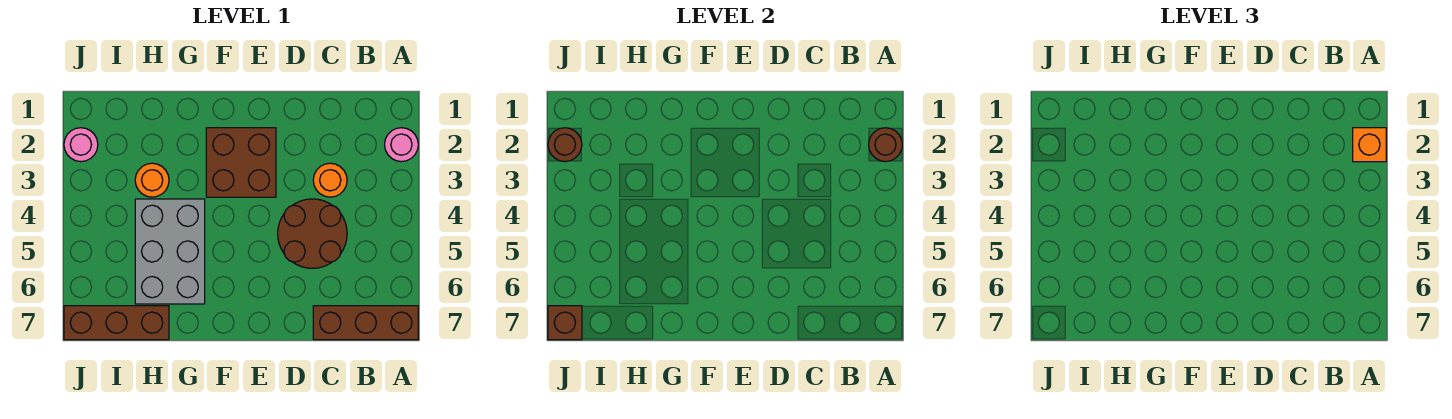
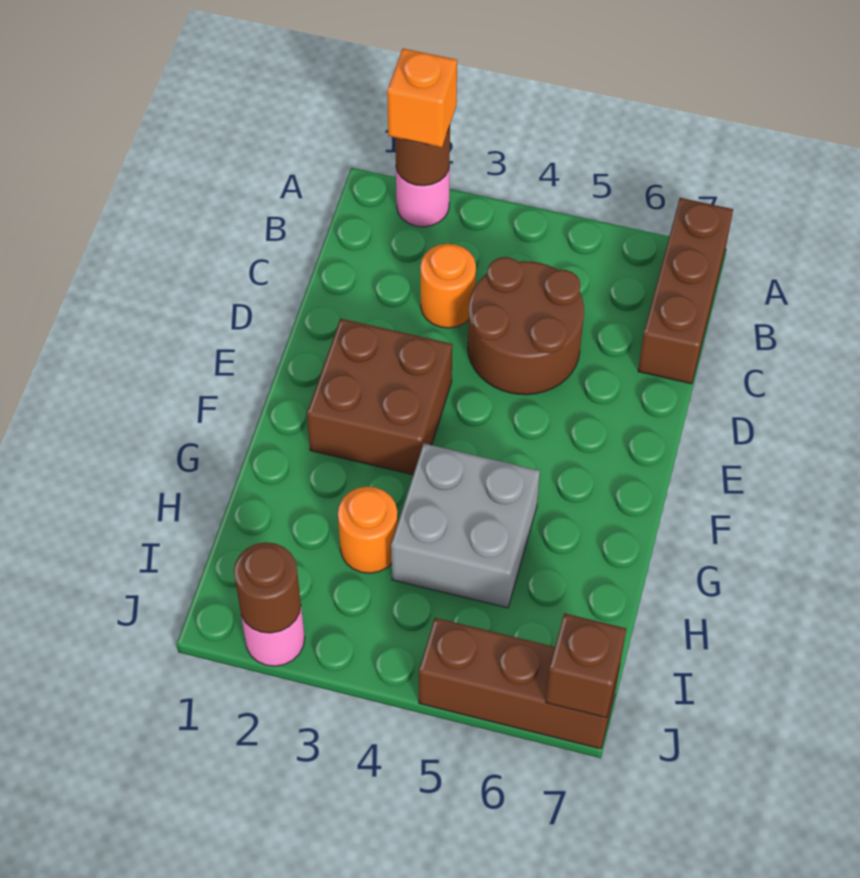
grey 2x3 brick [135,199,205,304] -> grey 2x2 brick [391,444,540,608]
brown 1x3 brick [64,306,169,340] -> brown 1x3 brick turned to [419,618,620,749]

